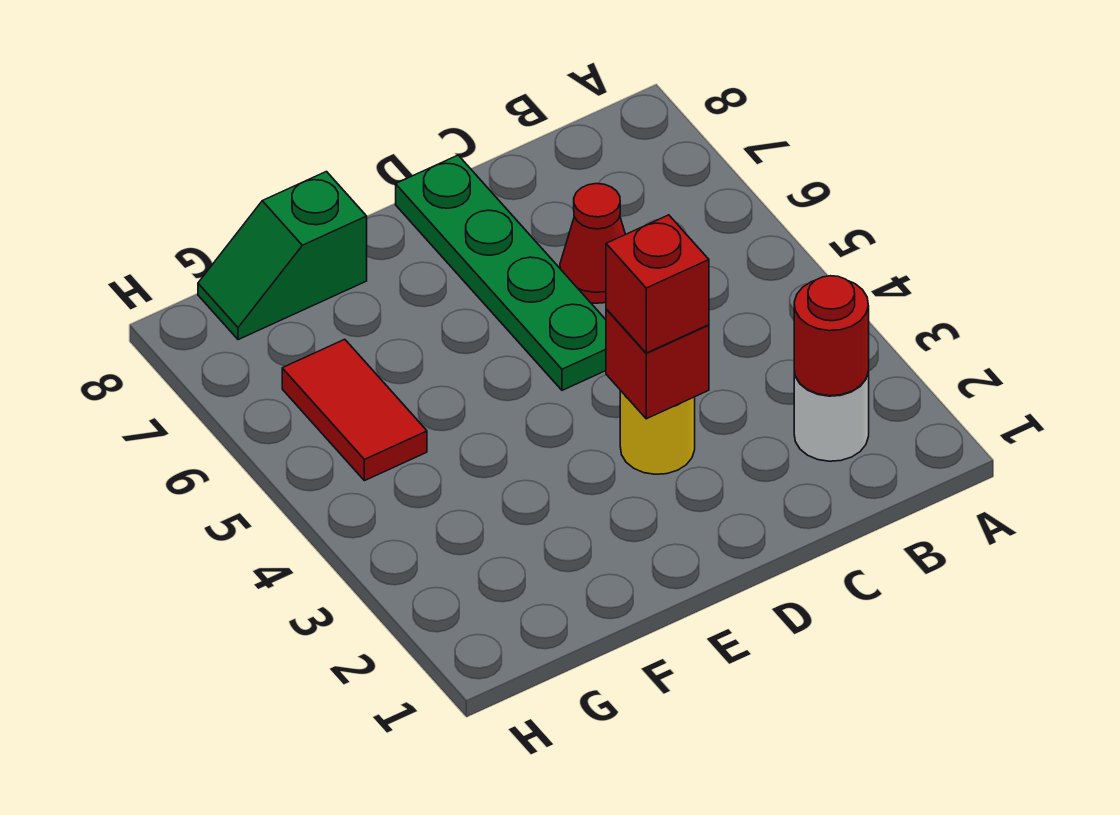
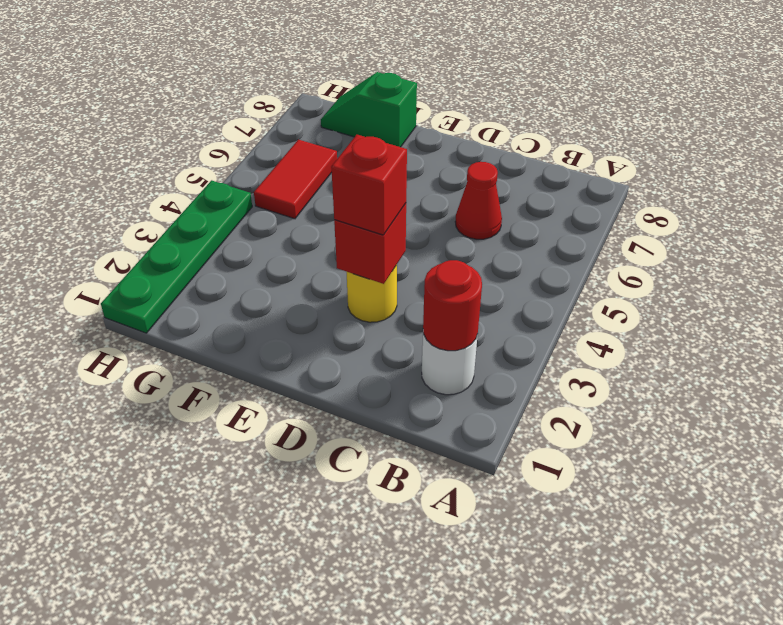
green 1x4 plate [396,155,606,390] -> green 1x4 plate moved to [101,180,252,333]

